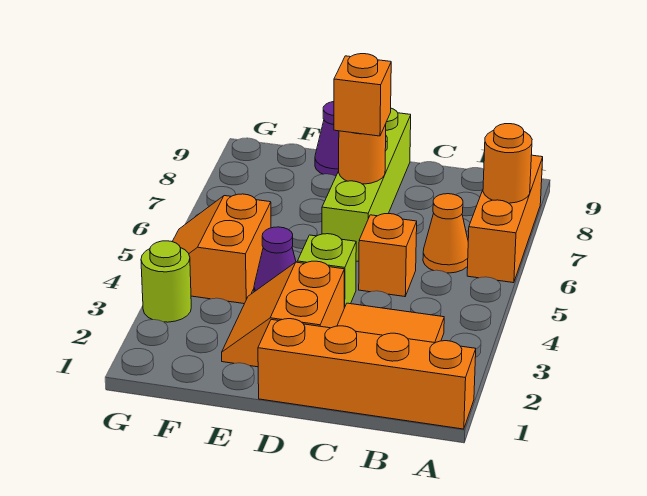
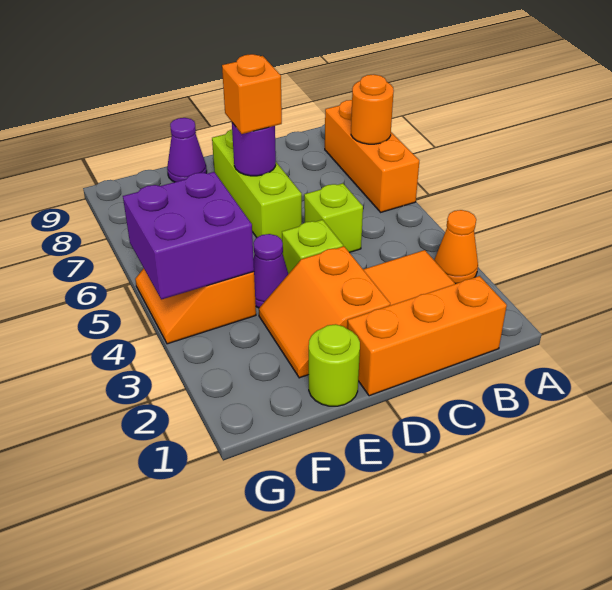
orange 1x4 brick [258,319,476,429] -> orange 1x3 brick [347,276,507,396]
orange 1x1 cone [423,194,468,273] -> orange 1x1 cone moved to [434,210,478,284]
orange 1x1 brick [359,214,417,297] -> lime 1x1 brick [304,183,363,253]
lime 1x4 brick [322,108,411,261] -> lime 1x3 brick [212,130,302,239]
orange 1x1 round brick [339,124,386,184] -> purple 1x1 round brick [232,123,276,176]
none -> purple 2x2 brick [123,172,254,299]
lime 1x1 round brick [141,241,191,322] -> lime 1x1 round brick moved to [309,324,360,406]

